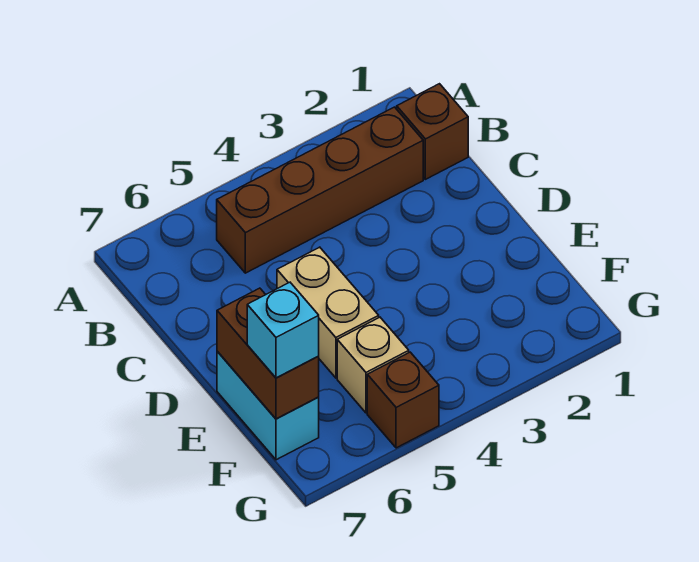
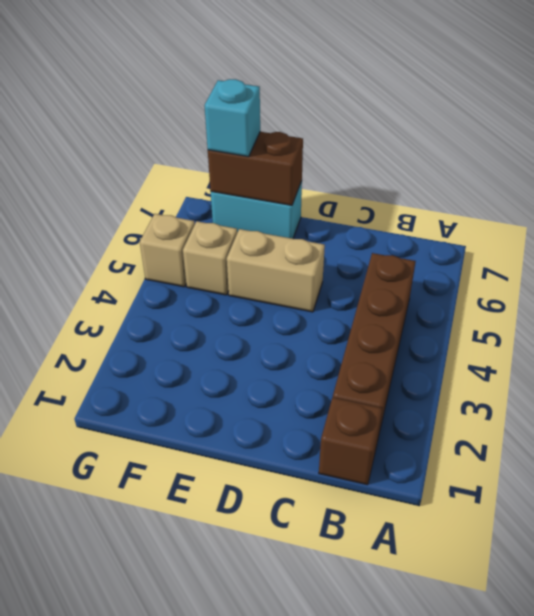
brown 1x1 brick [367,352,439,448] -> tan 1x1 brick [140,214,195,287]

